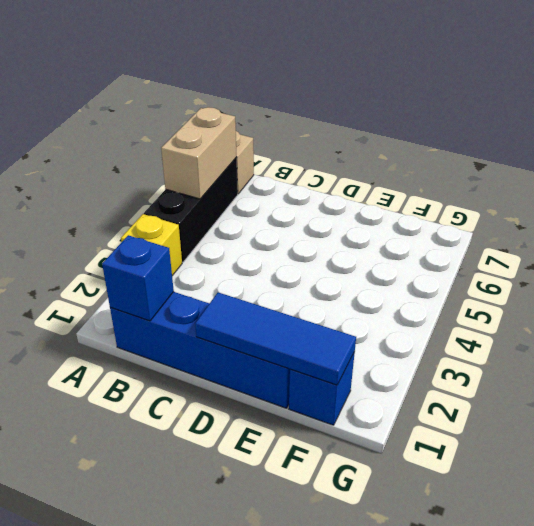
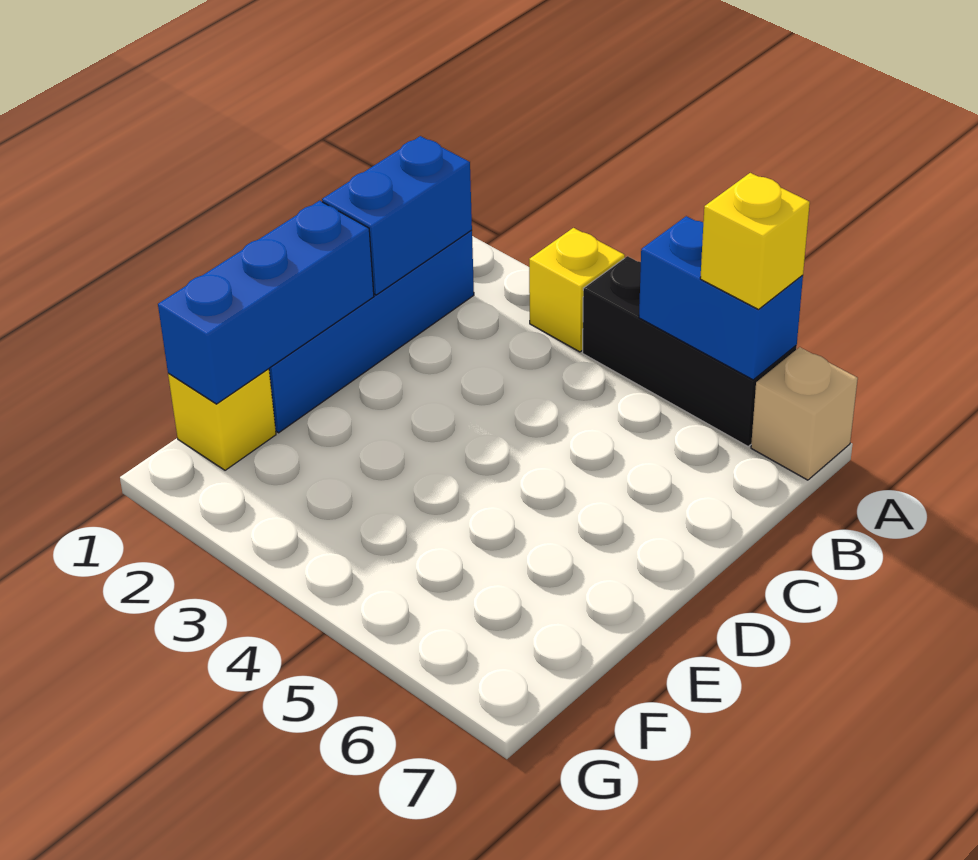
tan 1x2 brick [161,107,237,199] -> blue 1x2 brick [639,216,803,380]
none -> yellow 1x1 brick [700,173,810,310]
blue 1x1 brick [102,235,174,321] -> blue 1x2 brick [322,136,472,295]
blue 1x3 tile [195,292,356,385] -> blue 1x3 brick [158,201,374,404]
blue 1x1 brick [289,352,355,425] -> yellow 1x1 brick [168,369,276,470]

